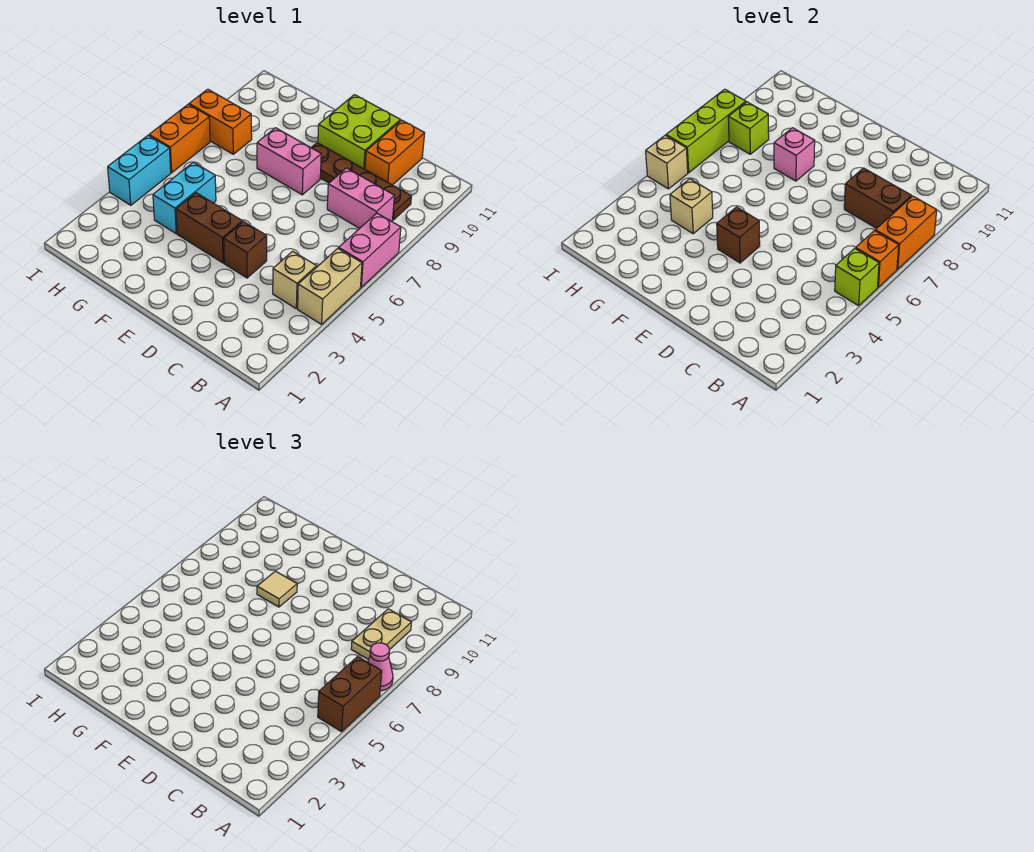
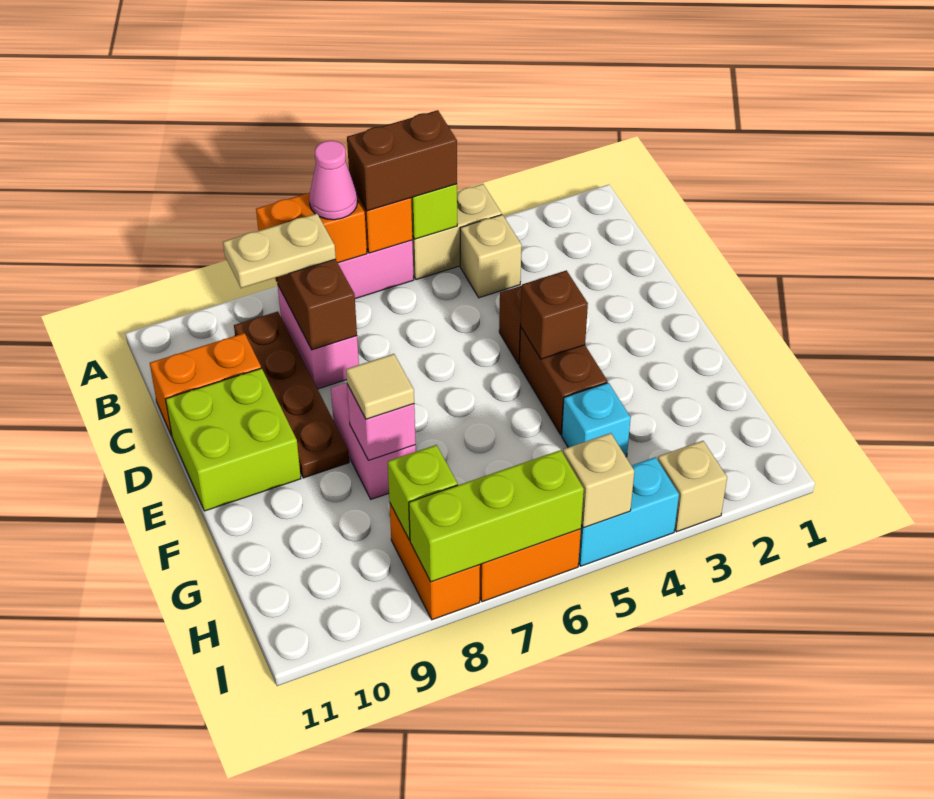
cyan 1x2 brick [153,162,216,234] -> cyan 1x1 brick [562,383,631,457]
tan 1x1 brick [670,179,713,234] -> tan 1x1 brick moved to [658,441,727,532]

